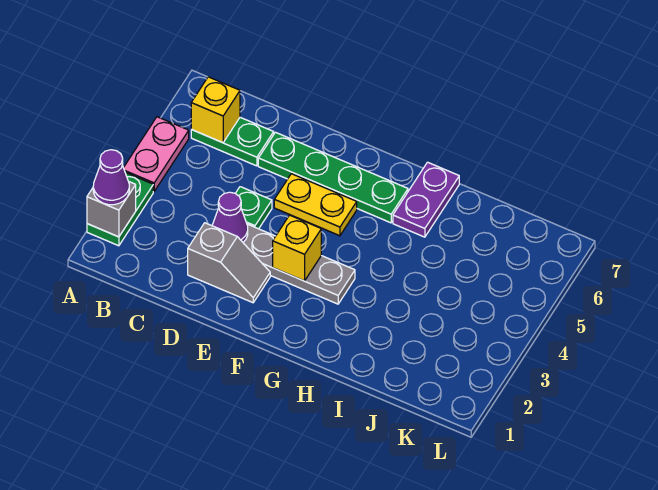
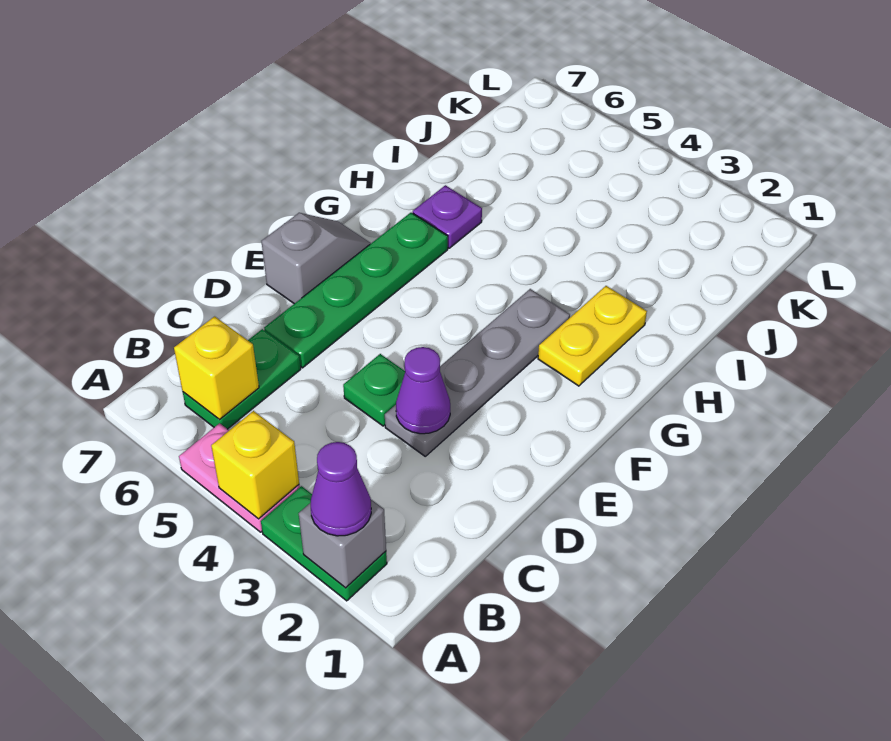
grey 1x2 slope [188,223,270,303] -> grey 1x2 slope moved to [261,213,371,304]
yellow 1x2 plate [274,174,357,236] -> yellow 1x2 plate moved to [538,286,647,386]
yellow 1x1 brick [273,215,321,281] -> yellow 1x1 brick moved to [211,411,299,519]
purple 1x2 plate [393,162,459,237] -> purple 1x1 plate [413,185,482,248]

